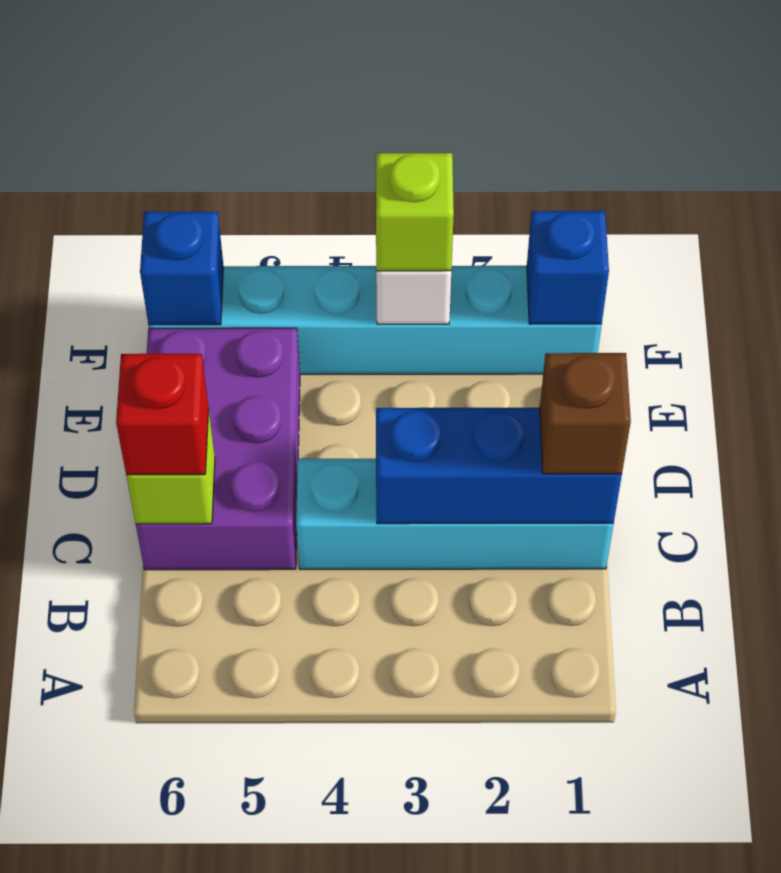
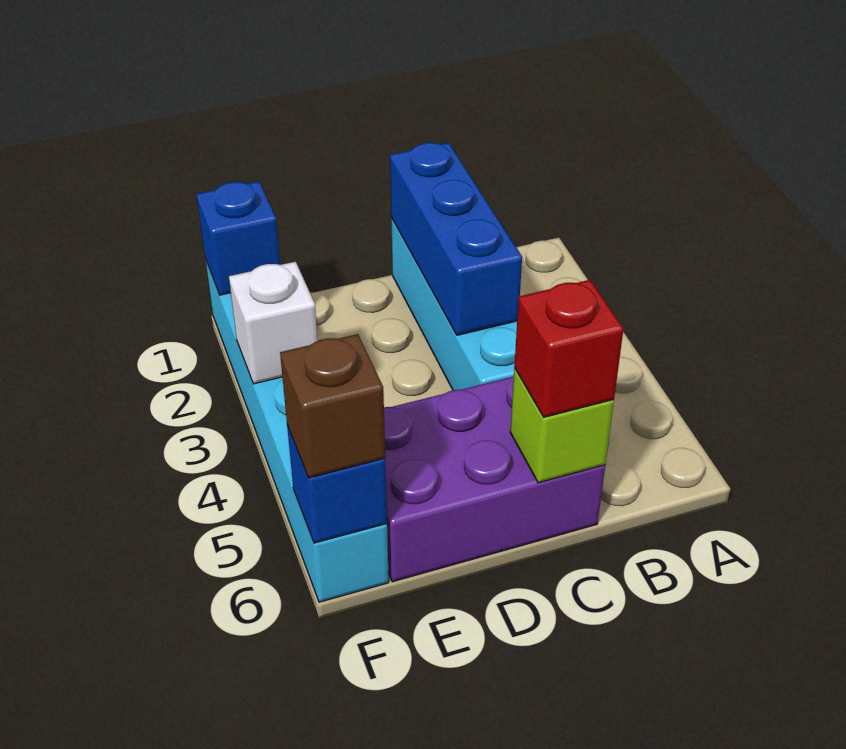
brown 1x1 brick [540,353,631,474] -> brown 1x1 brick moved to [280,334,385,478]
lime 1x1 brick [376,153,454,271] -> none

